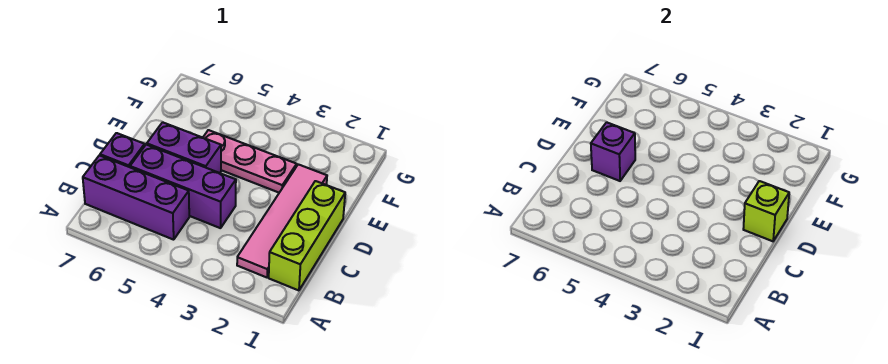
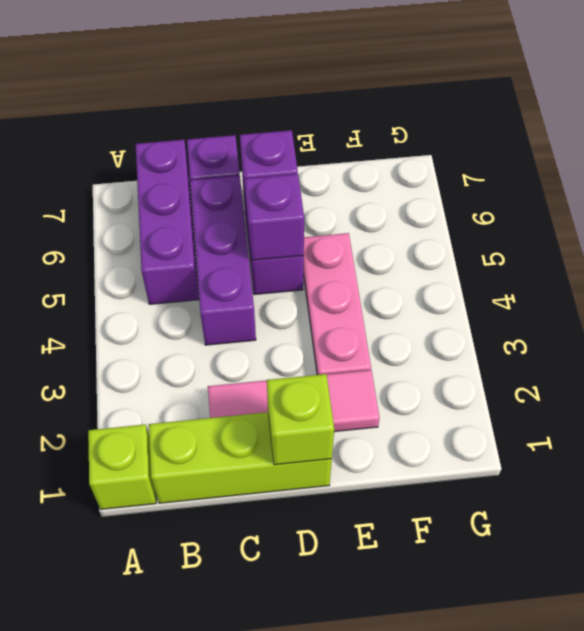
none -> lime 1x1 brick [88,425,156,509]
pink 1x4 tile [237,164,327,277] -> pink 1x3 tile [208,370,380,432]
none -> purple 1x1 brick [245,174,304,260]

